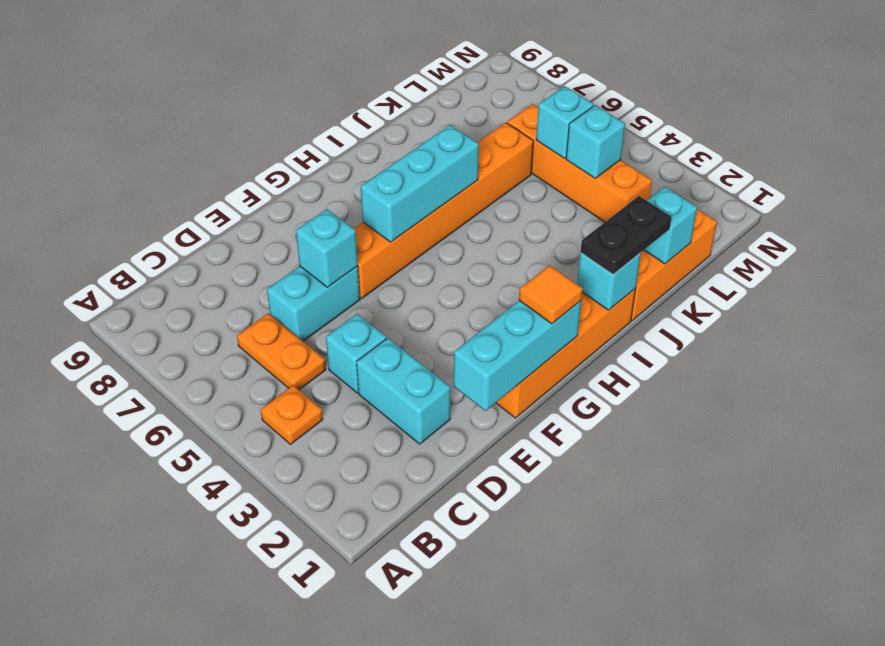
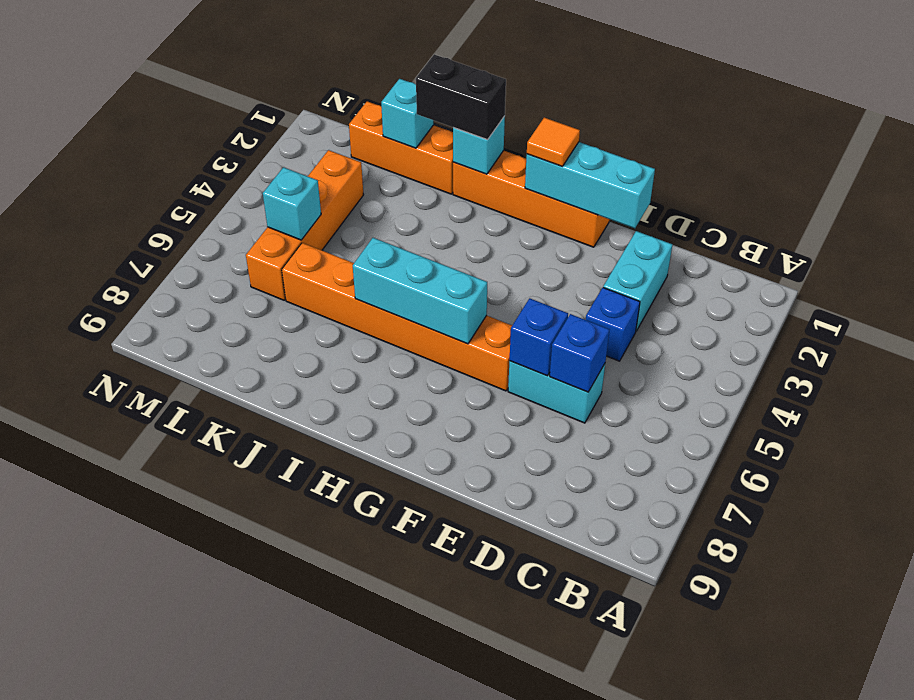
orange 1x1 plate [261,386,323,444] -> none
orange 1x2 plate [237,313,326,390] -> none
cyan 1x1 brick [326,314,386,393] -> blue 1x1 brick [586,288,640,361]
none -> blue 1x1 brick [550,314,610,392]
cyan 1x1 brick [296,209,358,287] -> blue 1x1 brick [509,298,568,376]
black 1x2 plate [581,196,672,274] -> black 1x2 brick [416,54,506,140]
cyan 1x1 brick [566,105,625,178] -> none

